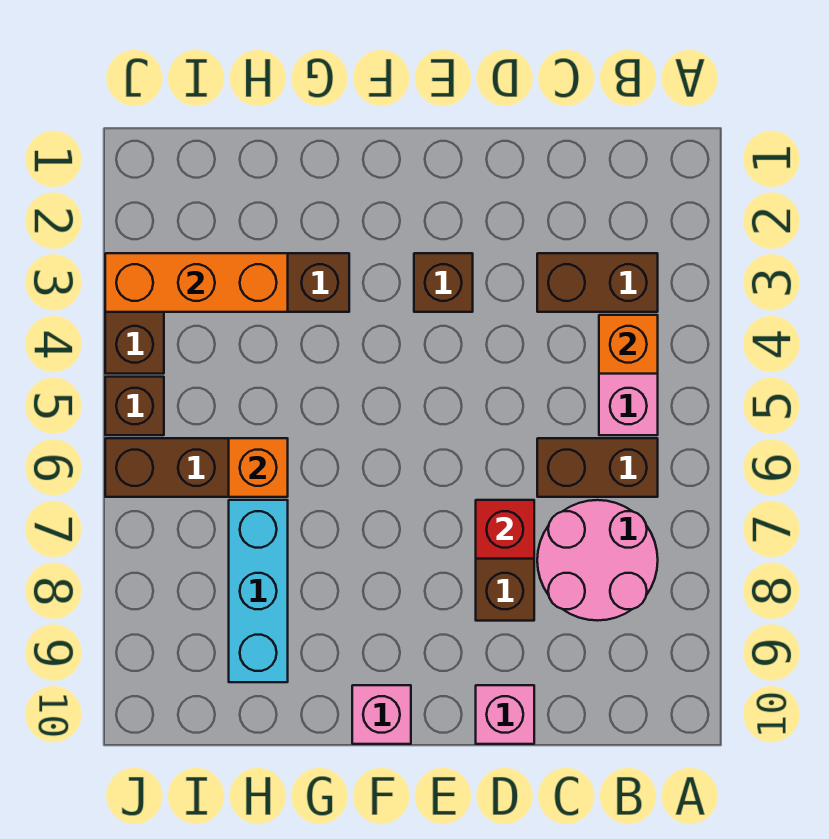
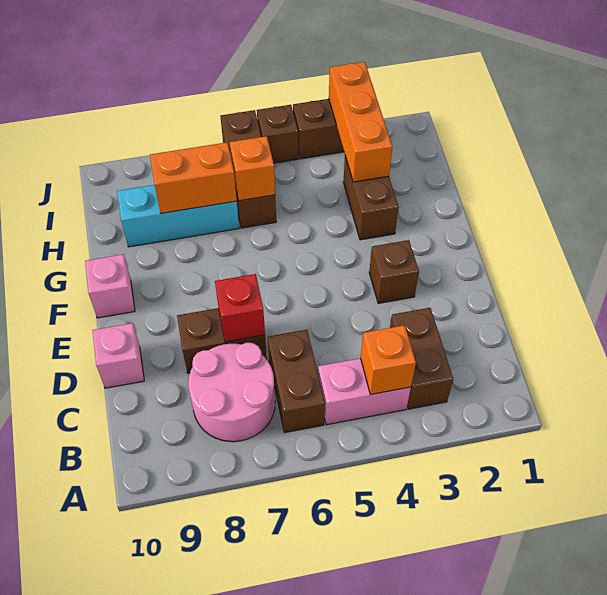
none -> orange 1x2 brick [150,142,237,213]

